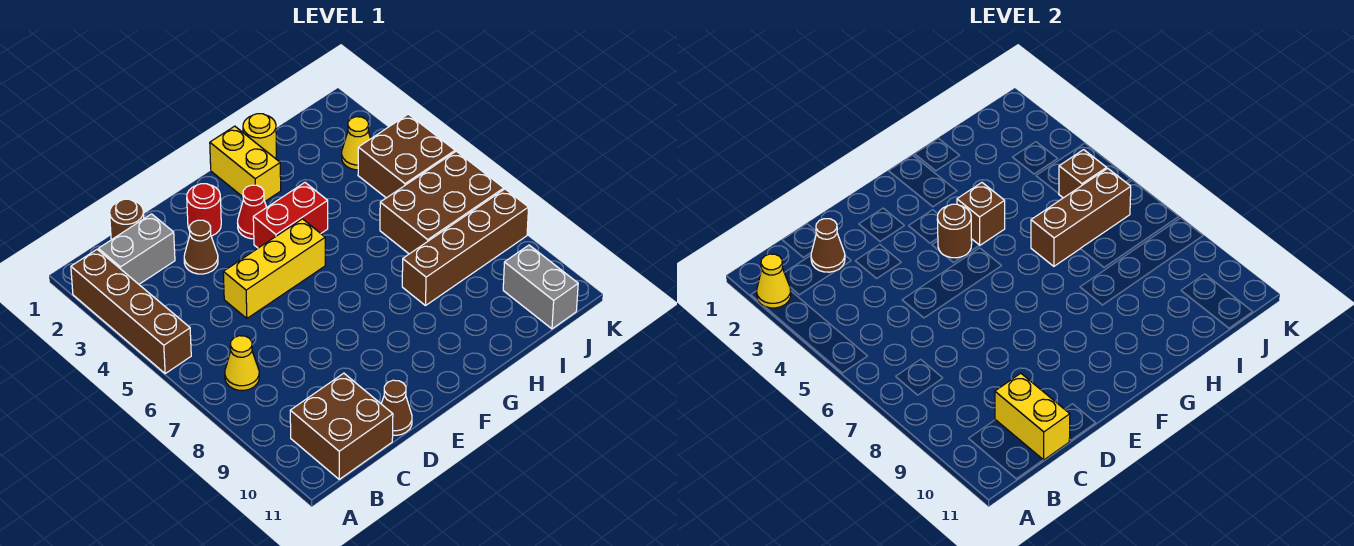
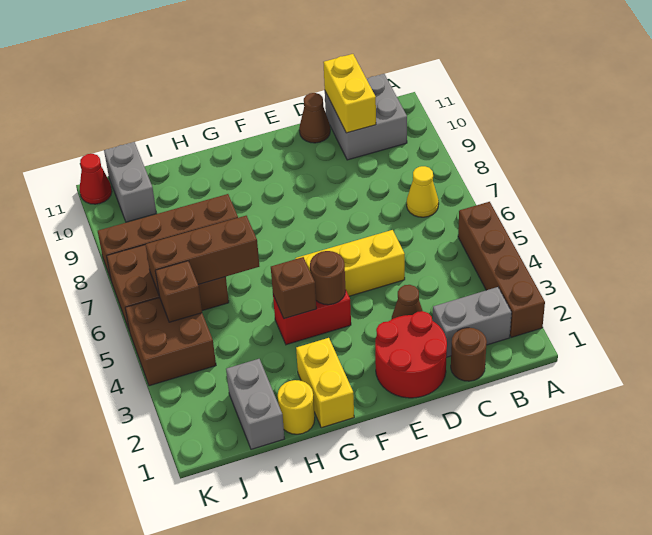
yellow 1x1 cone [757,254,791,308] -> none
brown 2x2 brick [290,373,393,479] -> grey 2x2 brick [325,74,407,160]
brown 1x1 cone [811,219,845,272] -> none
red 1x1 round brick [187,184,221,236] -> red 2x2 round brick [375,311,447,398]
red 1x1 cone [238,185,267,239] -> red 1x1 cone moved to [80,154,112,204]
none -> grey 1x2 brick [226,359,284,449]
yellow 1x1 cone [342,117,370,170] -> none

